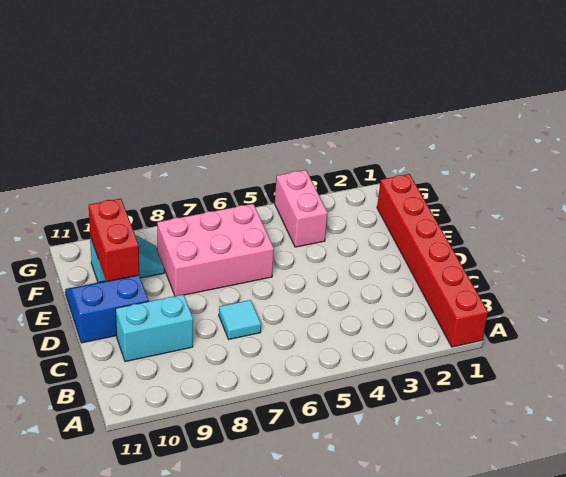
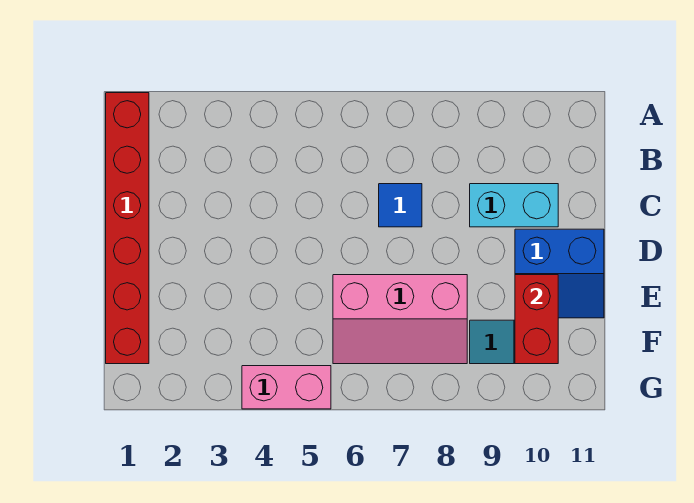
cyan 1x1 tile [219,300,261,339] -> blue 1x1 tile [379,184,422,227]
pink 2x3 brick [157,204,274,296] -> pink 2x3 slope [333,275,467,364]
pink 1x2 brick [275,170,328,247] -> pink 1x2 brick turned to [242,366,331,409]

